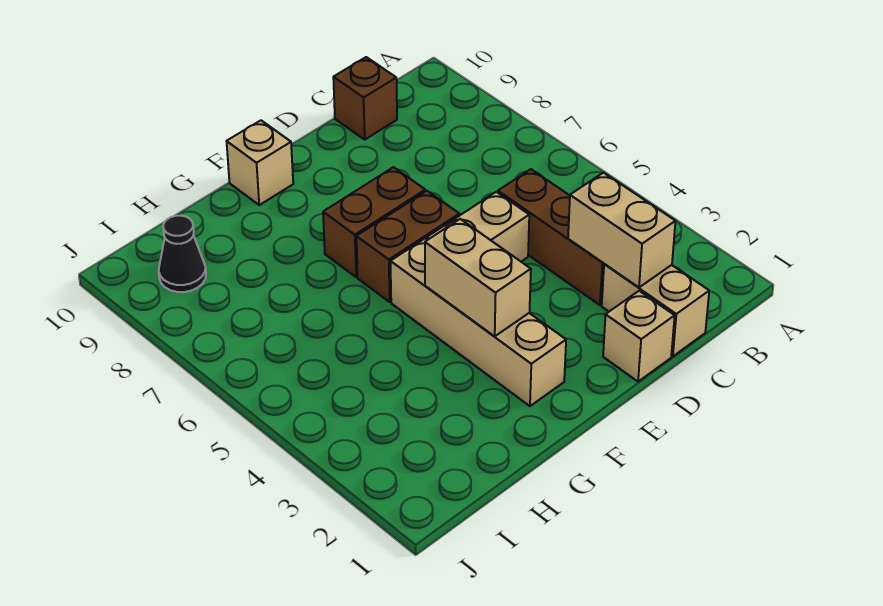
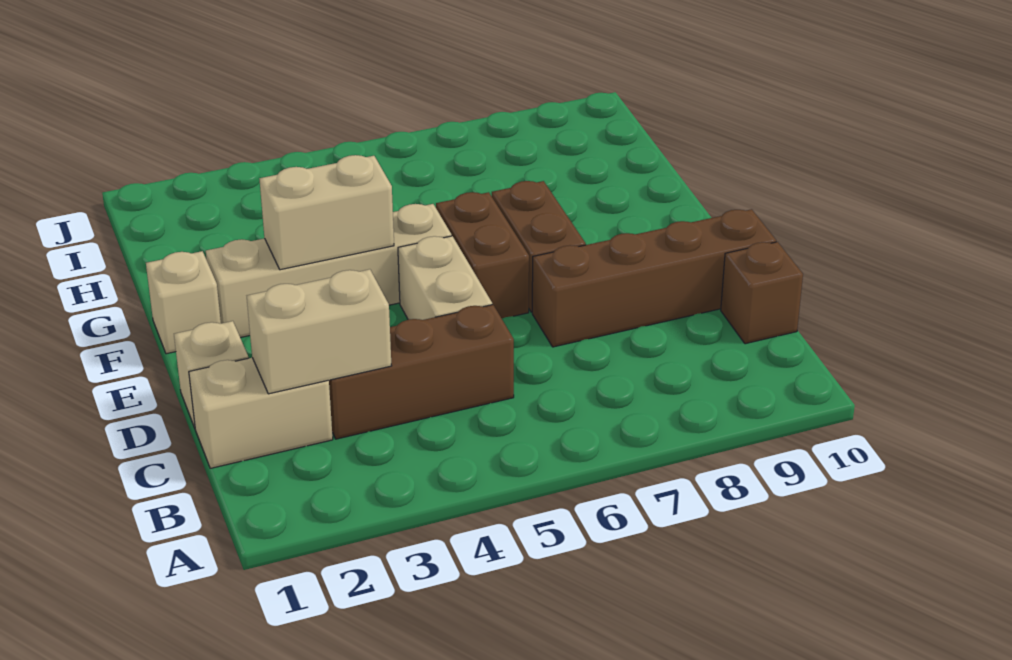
none -> brown 1x4 brick [532,209,776,347]
tan 1x1 brick [227,120,293,205] -> tan 1x1 brick moved to [146,251,221,354]
black 1x1 cone [159,216,206,292] -> none

